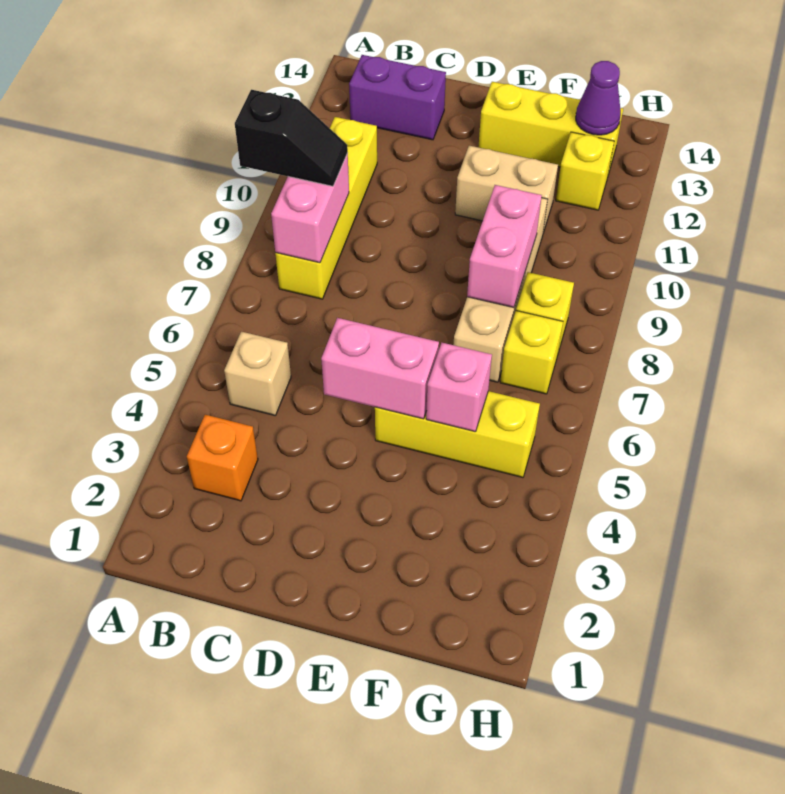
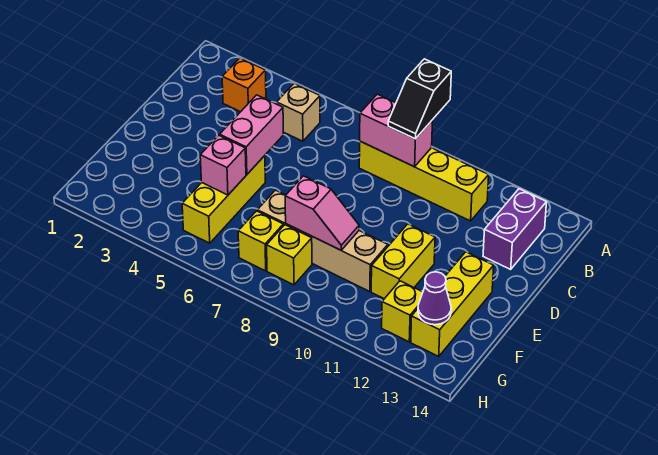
tan 1x2 brick [455,146,558,233] -> yellow 1x2 brick [371,224,435,299]
pink 1x2 brick [467,185,542,308] -> pink 1x2 slope [285,176,359,250]

